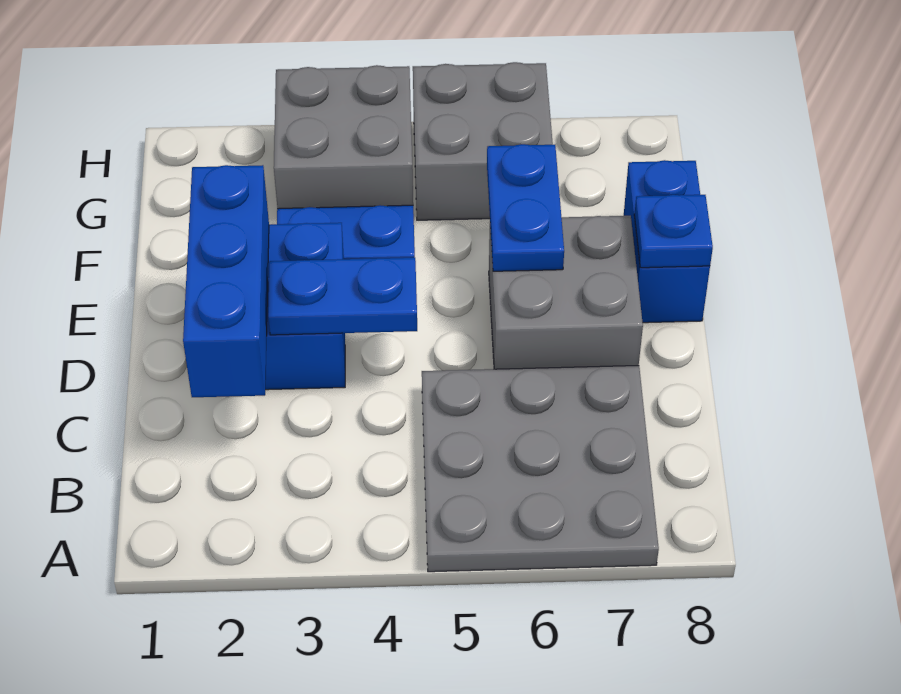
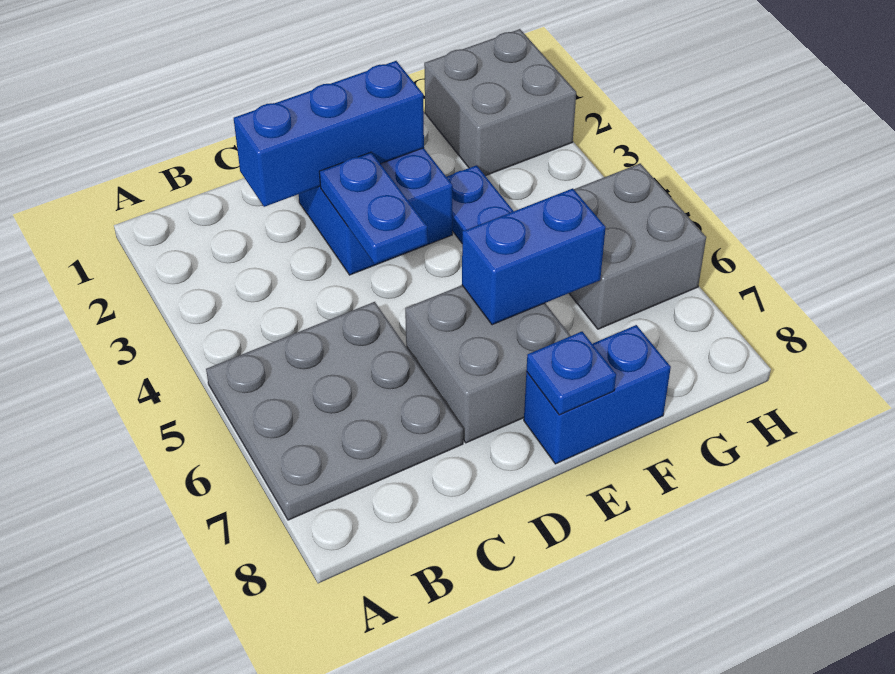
blue 1x2 plate [487,144,564,271] -> blue 1x2 brick [462,188,606,325]
grey 2x2 brick [274,65,413,209] -> grey 2x2 brick moved to [424,29,576,176]

